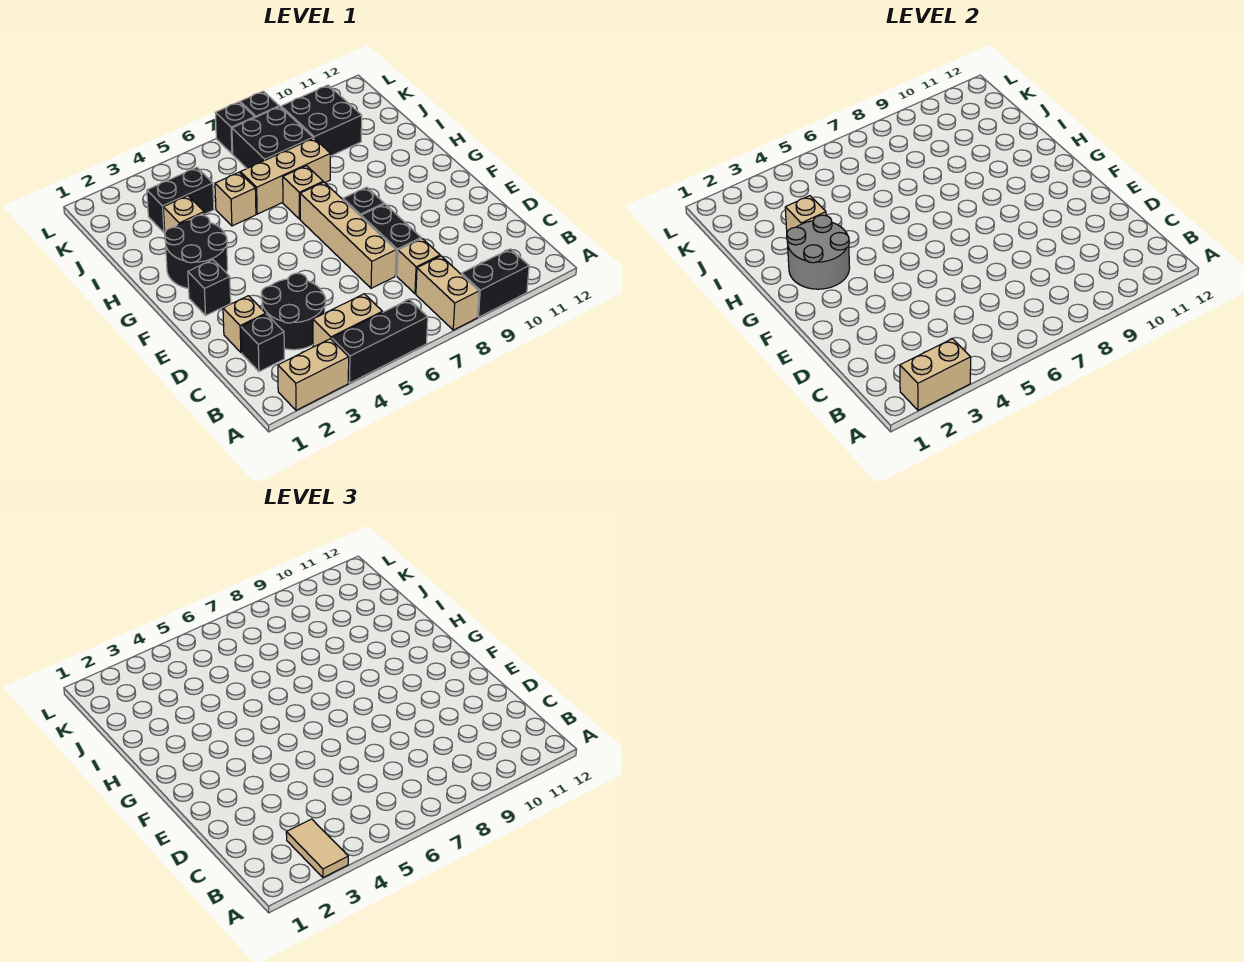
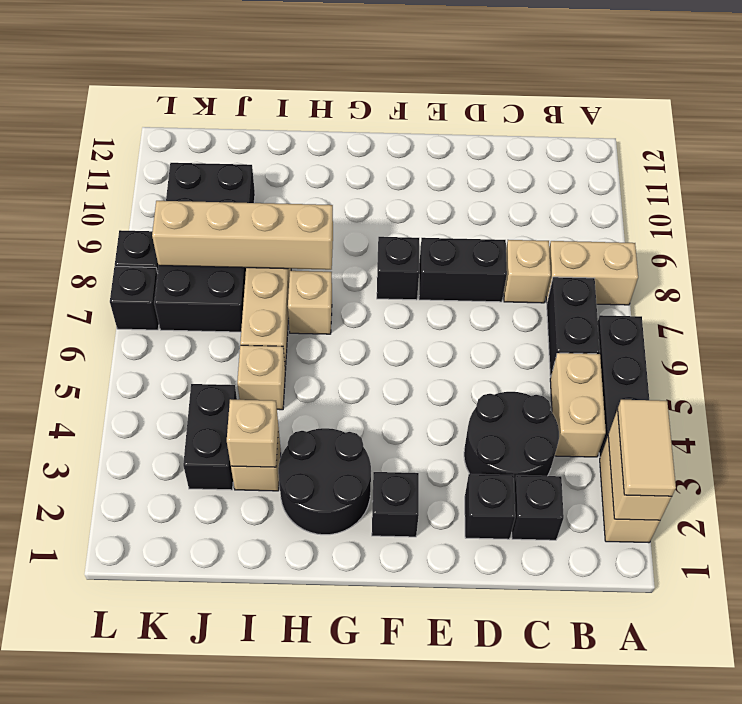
tan 1x2 tile [286,819,348,878] -> tan 1x2 tile turned to [618,400,676,496]
black 1x2 brick [462,249,529,317] -> black 1x2 brick moved to [547,277,600,377]
tan 1x1 brick [223,296,266,353] -> black 1x1 brick [465,474,515,539]
tan 1x4 brick [300,182,396,288] -> tan 1x4 brick moved to [152,201,333,270]
grey 2x2 round brick [787,215,850,289] -> none

